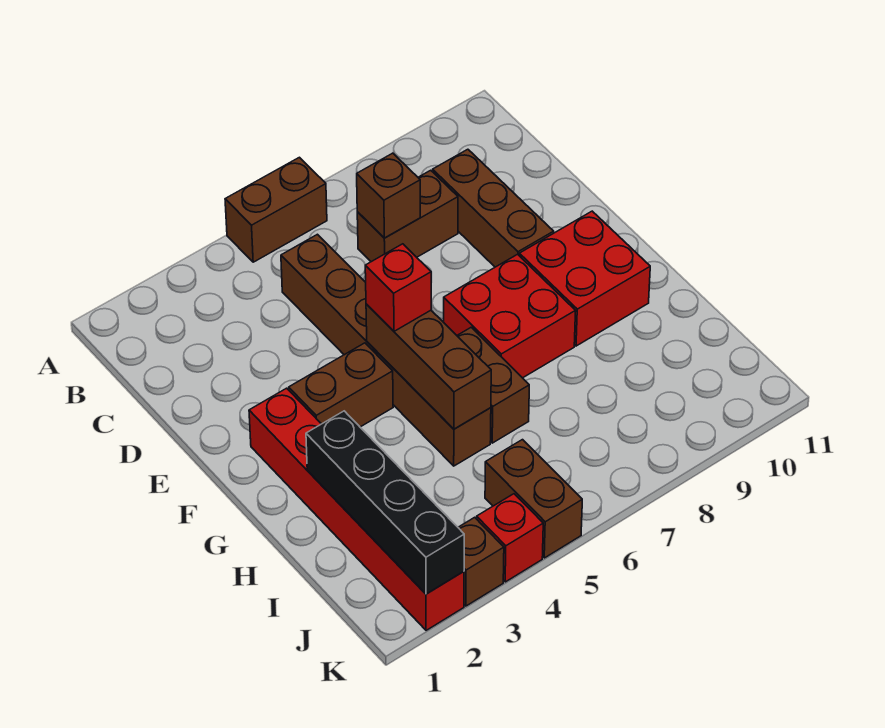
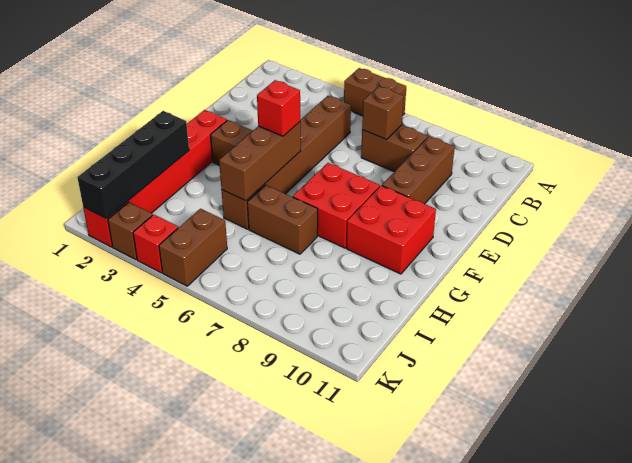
brown 1x2 brick [457,327,529,443] -> brown 1x2 brick turned to [247,185,318,254]

